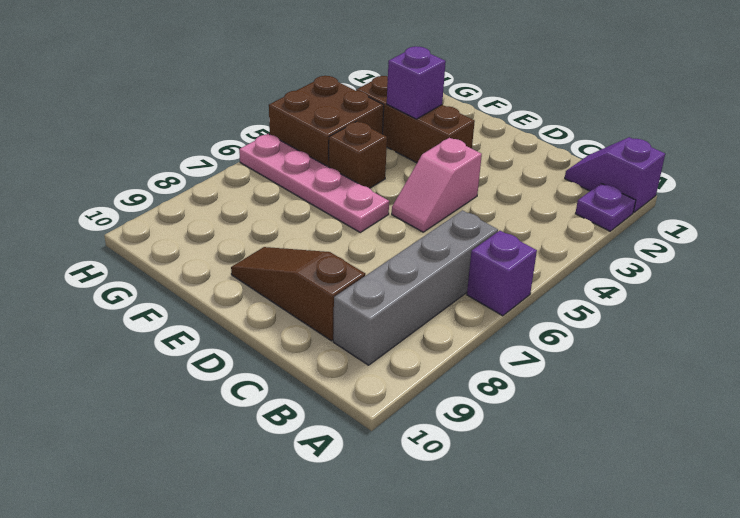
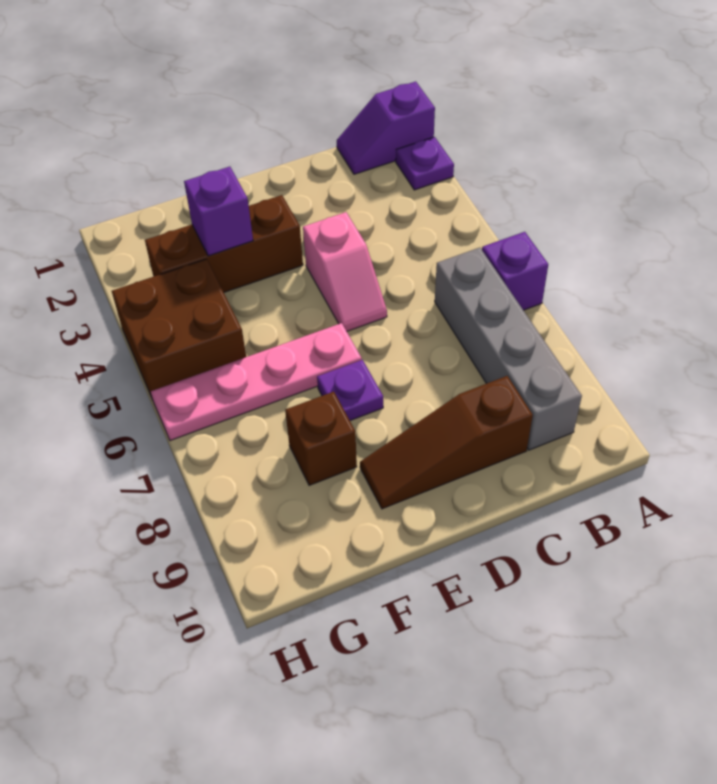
none -> purple 1x1 plate [317,360,383,420]
brown 1x1 brick [329,121,387,188] -> brown 1x1 brick moved to [285,392,357,485]

